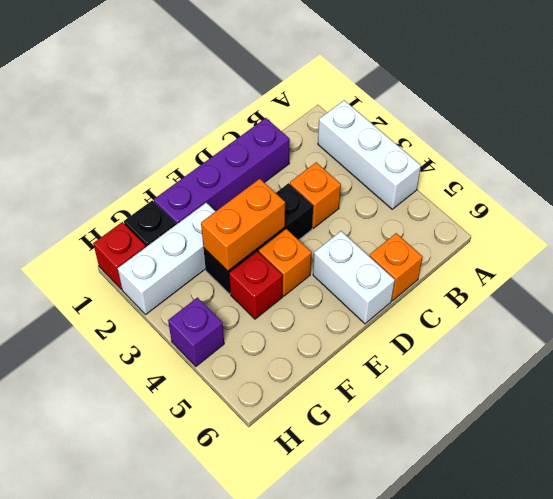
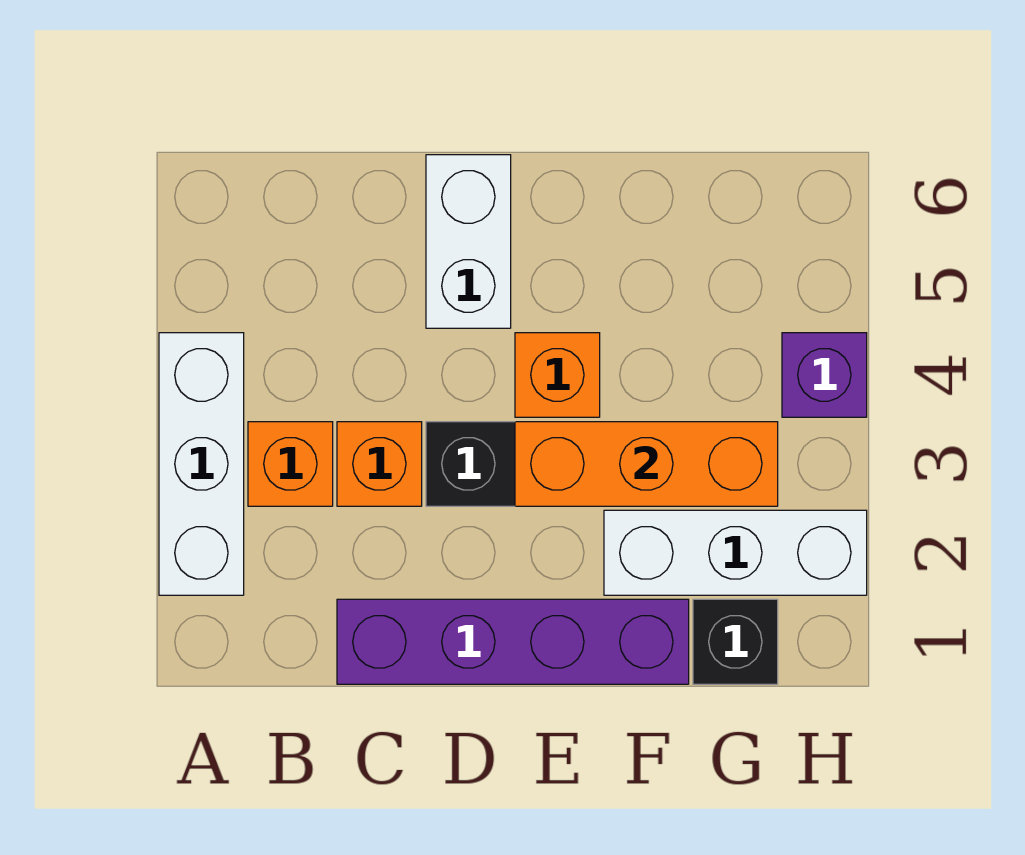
orange 1x1 brick [370,233,423,301] -> orange 1x1 brick moved to [248,422,333,506]
orange 1x2 brick [201,179,285,271] -> orange 1x3 brick [515,422,778,506]
red 1x1 brick [229,251,283,319] -> none
red 1x1 brick [93,222,146,289] -> none

